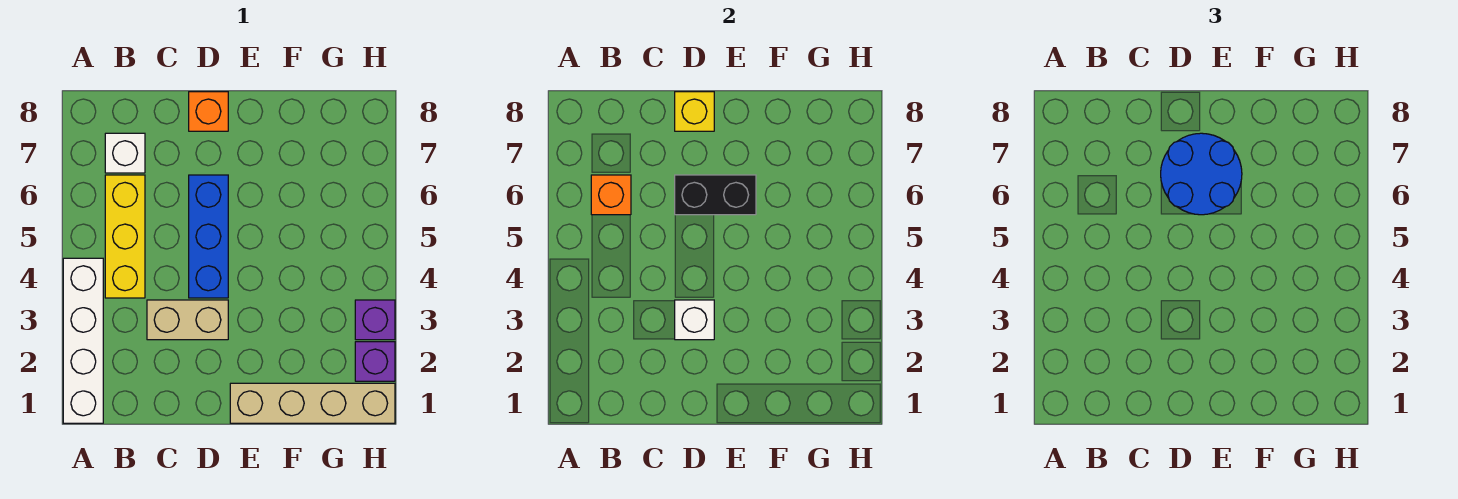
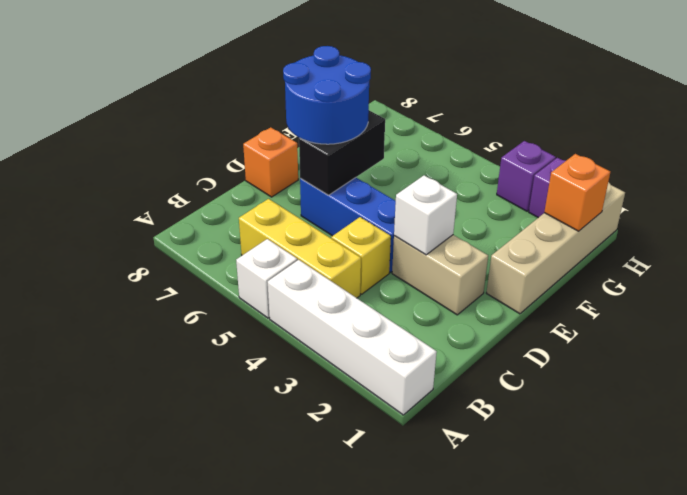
orange 1x1 brick [591,175,631,215] -> orange 1x1 brick moved to [544,154,610,231]
white 1x1 brick [105,133,145,173] -> white 1x1 brick moved to [236,239,297,318]
tan 1x2 brick [147,300,228,340] -> tan 1x2 brick turned to [392,235,488,315]
yellow 1x1 brick [675,92,714,131] -> yellow 1x1 brick moved to [331,217,391,294]

